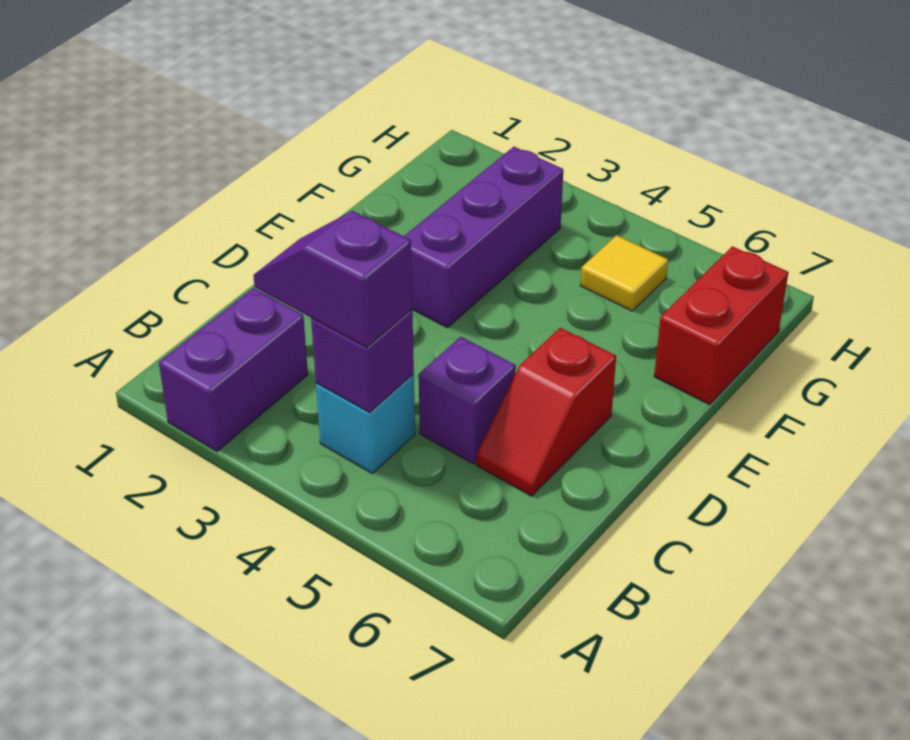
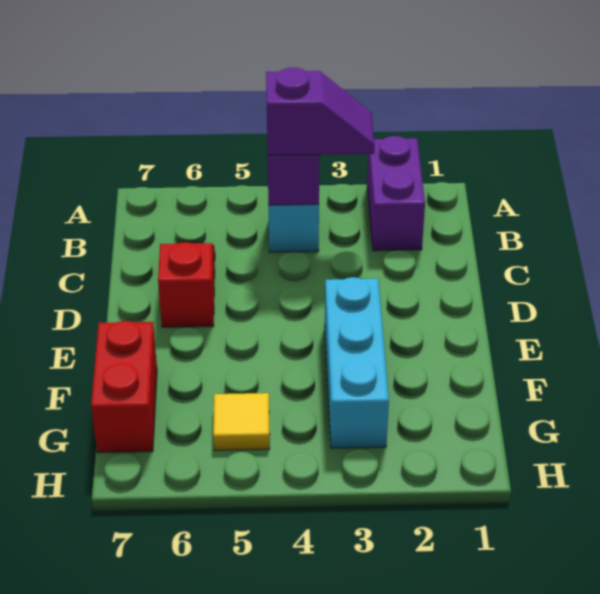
purple 1x1 brick [419,337,516,464] -> none
purple 1x3 brick [404,147,563,327] -> cyan 1x3 brick [325,277,389,448]

